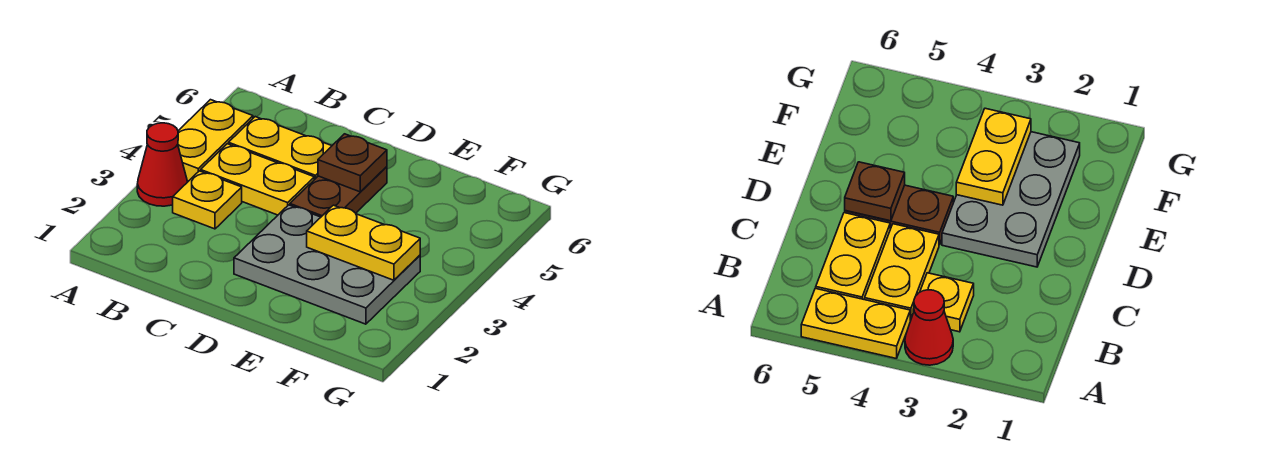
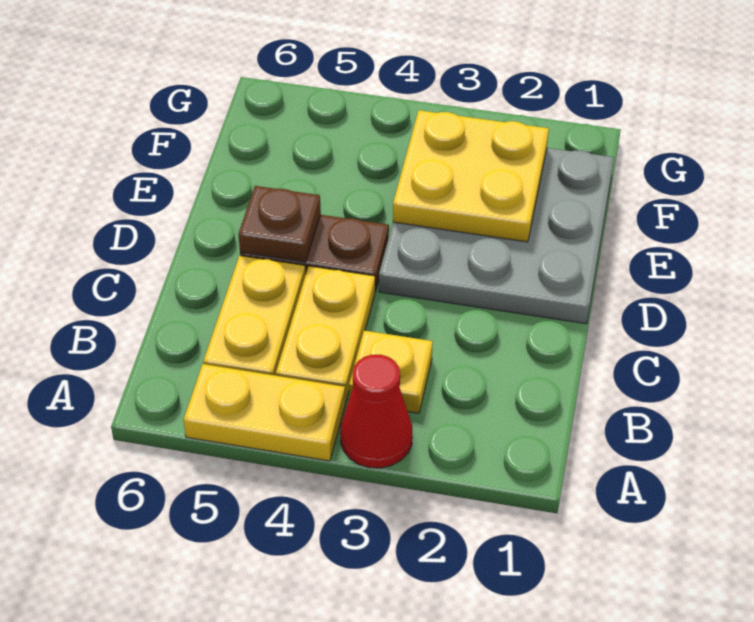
grey 2x3 plate [234,205,420,324] -> grey 3x3 plate [379,148,614,324]
yellow 1x2 plate [307,205,420,280] -> yellow 2x2 plate [393,110,549,242]

